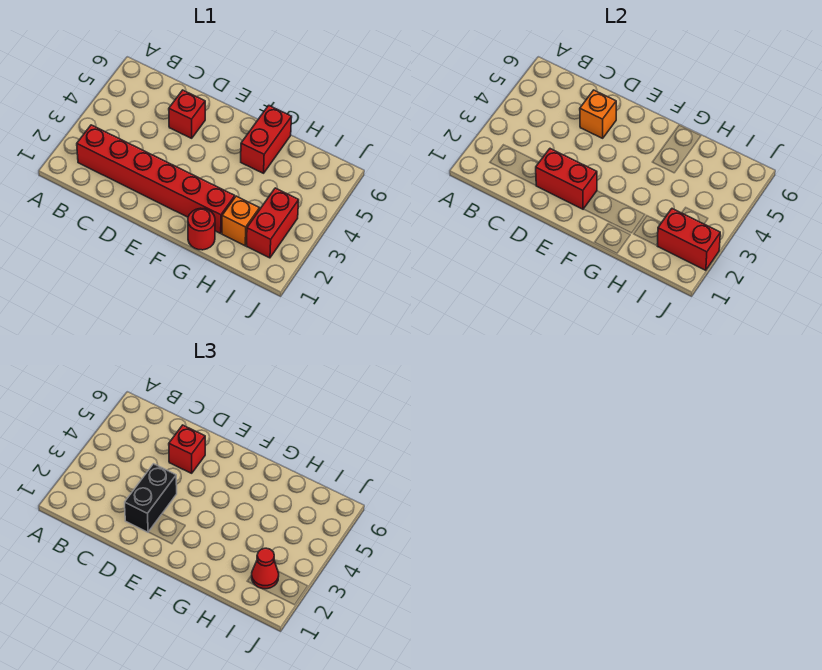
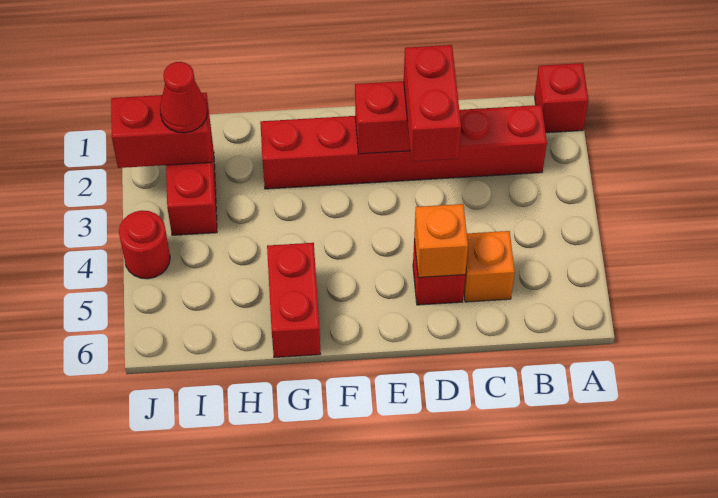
black 1x2 brick [125,464,177,532] -> red 1x2 brick [404,45,461,162]
red 1x1 brick [169,425,205,473] -> red 1x1 brick moved to [535,63,588,133]
red 1x1 round brick [188,208,215,250] -> red 1x1 round brick moved to [119,211,170,279]
orange 1x1 brick [222,196,260,246] -> orange 1x1 brick moved to [464,231,515,302]

